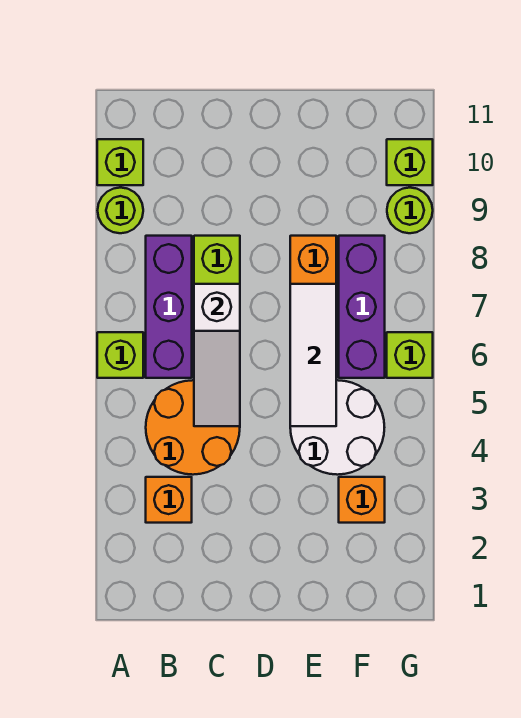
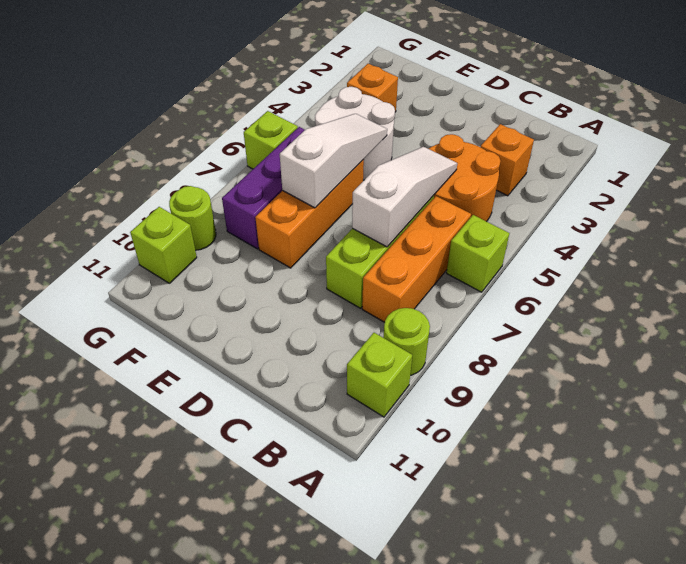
purple 1x3 brick [146,236,192,378] -> orange 1x3 brick [362,196,471,322]
white 1x3 tile [290,284,336,426] -> white 1x3 slope [280,114,387,208]

